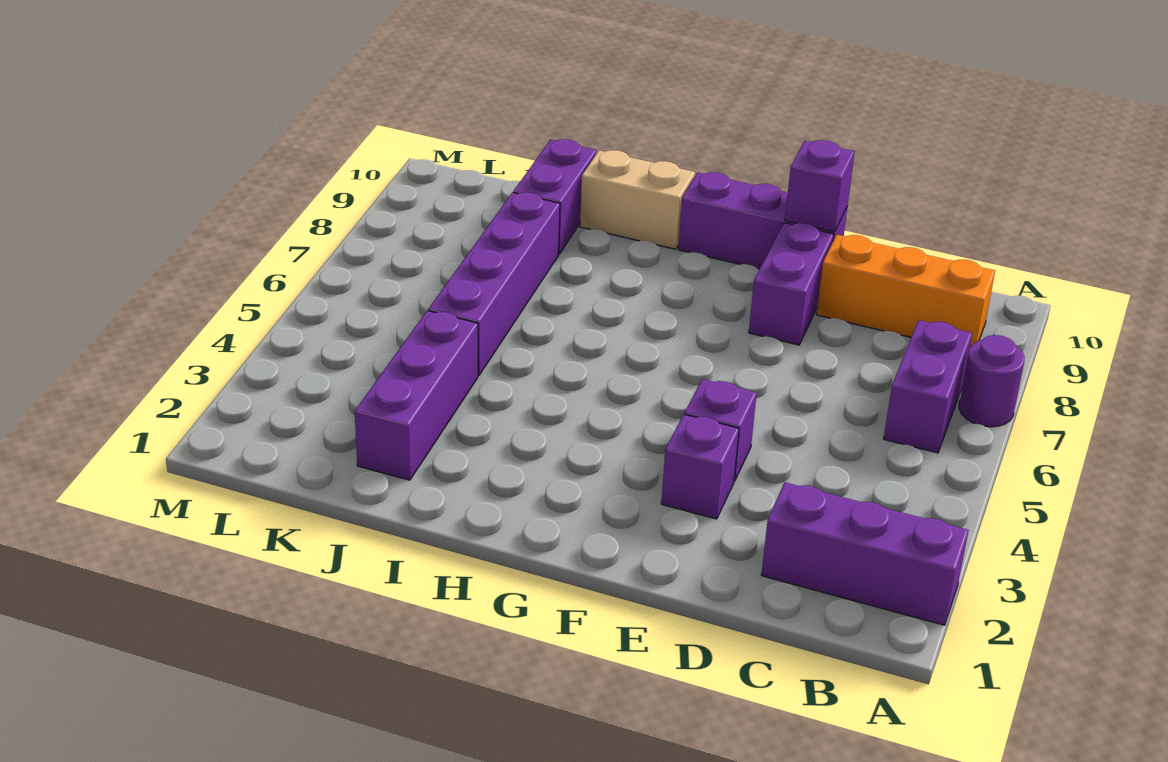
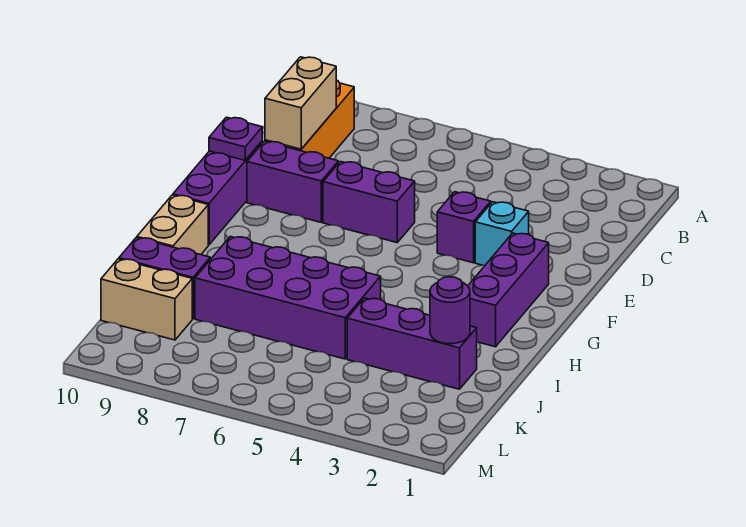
purple 1x3 brick [761,482,969,625] -> purple 1x3 brick moved to [468,233,549,347]
purple 1x1 round brick [959,335,1025,427] -> purple 1x1 round brick moved to [430,277,470,344]
purple 1x2 brick [884,320,972,453] -> purple 1x2 brick moved to [323,162,415,243]
none -> tan 1x2 brick [265,57,336,149]
purple 1x1 brick [661,414,739,519] -> cyan 1x1 brick [475,202,529,265]
purple 1x1 brick [785,140,855,232] -> purple 1x1 plate [209,117,262,160]
purple 1x4 brick [428,192,560,375] -> purple 2x4 brick [195,236,381,359]
none -> tan 1x2 brick [101,259,192,340]

